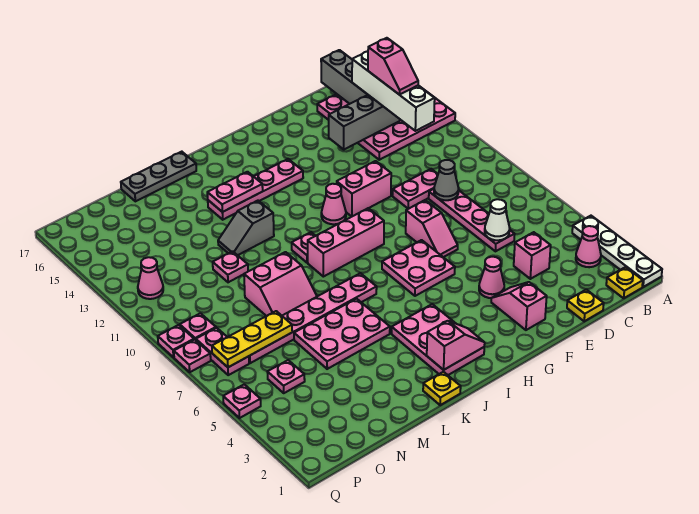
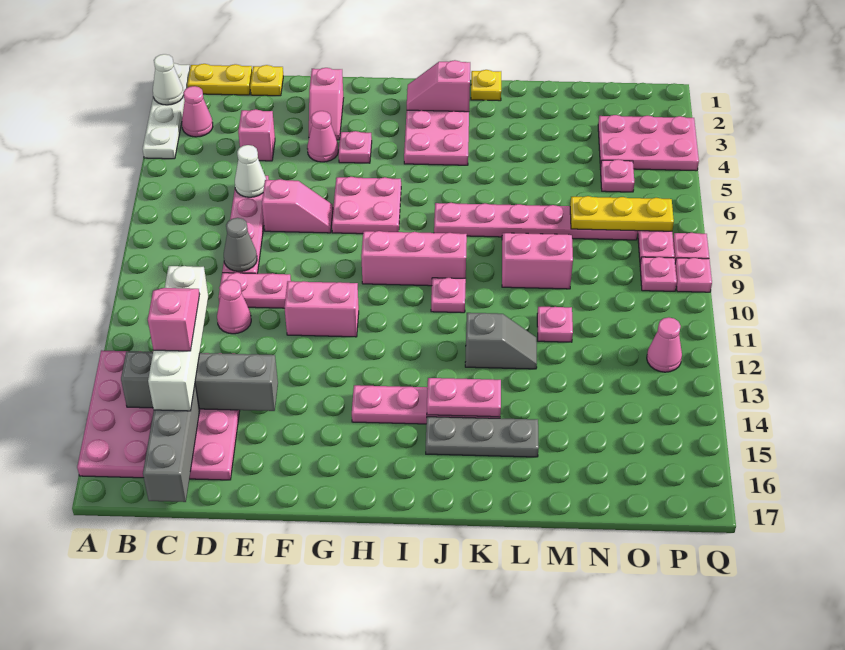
none -> white 1x1 cone [153,54,184,105]
yellow 1x1 plate [606,267,643,298] -> yellow 1x2 plate [187,64,252,95]
pink 1x2 slope [406,200,458,257] -> pink 1x2 slope turned to [262,179,333,233]
pink 1x1 cone [321,184,346,224] -> pink 1x1 cone moved to [217,280,251,334]
pink 2x3 plate [294,299,390,369] -> pink 2x3 plate moved to [598,115,699,171]
grey 1x3 plate [121,152,196,201] -> grey 1x3 plate moved to [426,417,539,457]
pink 1x1 plate [223,384,261,418] -> pink 1x1 plate moved to [339,131,372,163]

